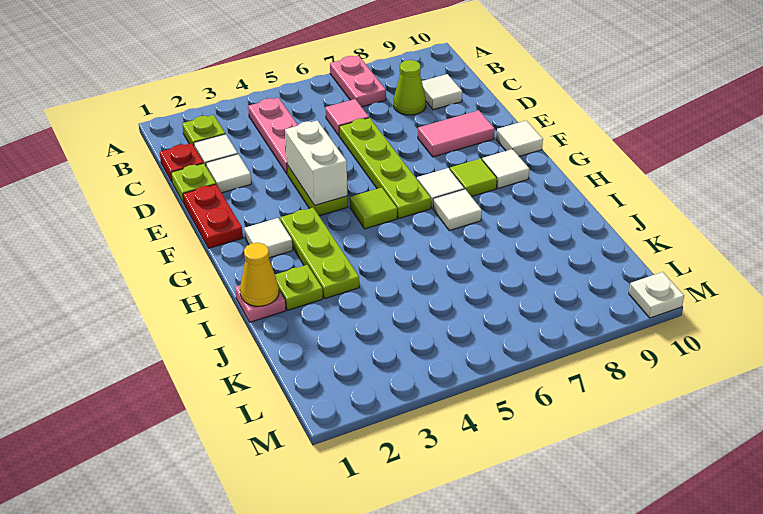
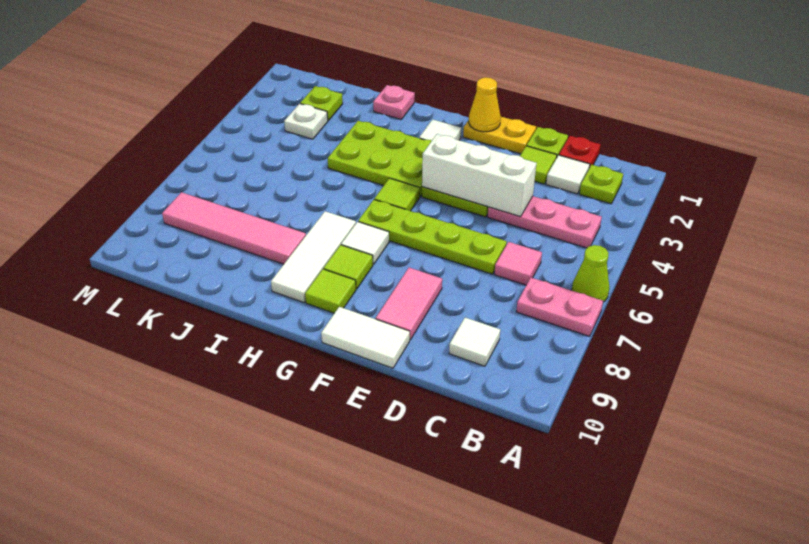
lime 1x1 cone [394,60,426,115] -> lime 1x1 cone moved to [572,245,609,302]
white 1x1 tile [206,154,251,193] -> lime 1x1 tile [520,146,557,184]
red 1x2 plate [183,184,243,248] -> yellow 1x2 plate [463,117,536,154]
white 1x2 brick [285,120,347,206] -> white 1x3 brick [422,134,537,217]
white 1x1 tile [496,121,543,156] -> white 1x2 tile [321,307,410,368]
lime 1x3 plate [280,208,359,298] -> lime 2x3 plate [328,121,432,196]
white 1x1 tile [482,149,529,188] -> lime 1x1 tile [305,269,356,313]
white 1x1 tile [433,189,482,231] -> white 1x3 tile [271,211,356,303]
yellow 1x1 cone [240,243,279,306] -> yellow 1x1 cone moved to [469,77,501,132]
lime 1x1 plate [275,265,323,310] -> lime 1x1 plate moved to [300,86,343,121]
none -> pink 1x4 tile [162,192,306,264]
white 1x1 plate [629,272,684,318] -> white 1x1 plate moved to [284,104,328,139]

